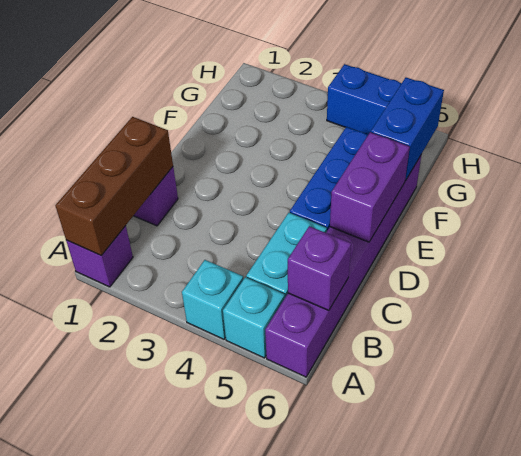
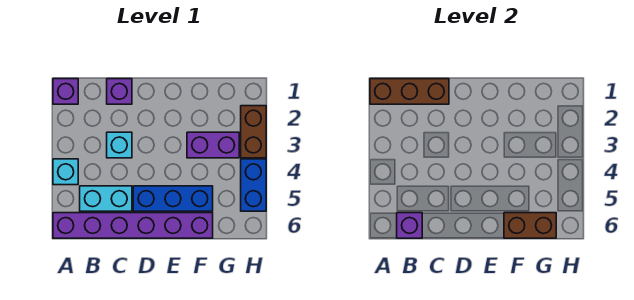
cyan 1x1 brick [223,277,285,358] -> cyan 1x1 brick moved to [107,132,132,158]
purple 1x2 brick [330,132,410,242] -> purple 1x2 brick moved to [187,132,239,158]
blue 1x2 brick [371,77,444,181] -> brown 1x2 brick [504,213,556,238]
none -> brown 1x2 brick [241,106,266,158]

